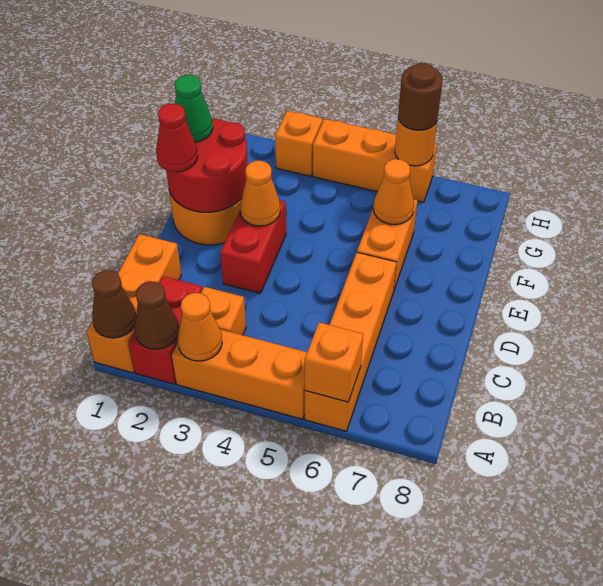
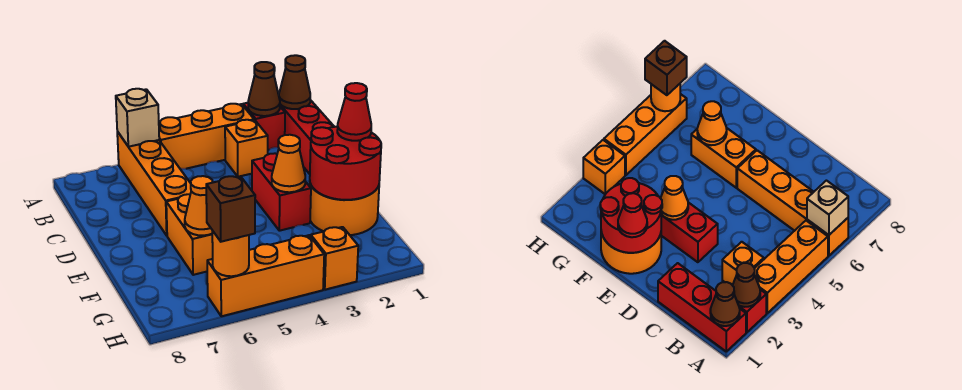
orange 1x3 brick [87,234,181,373] -> red 1x3 brick [280,100,334,174]
red 1x2 brick [129,276,202,384] -> red 1x1 brick [243,103,285,150]
orange 1x1 cone [178,293,222,361] -> none
orange 1x1 brick [305,322,363,402] -> tan 1x1 brick [116,89,159,147]
green 1x1 cone [175,75,213,142] -> none
brown 1x1 round brick [398,63,443,130] -> brown 1x1 brick [206,176,255,242]

